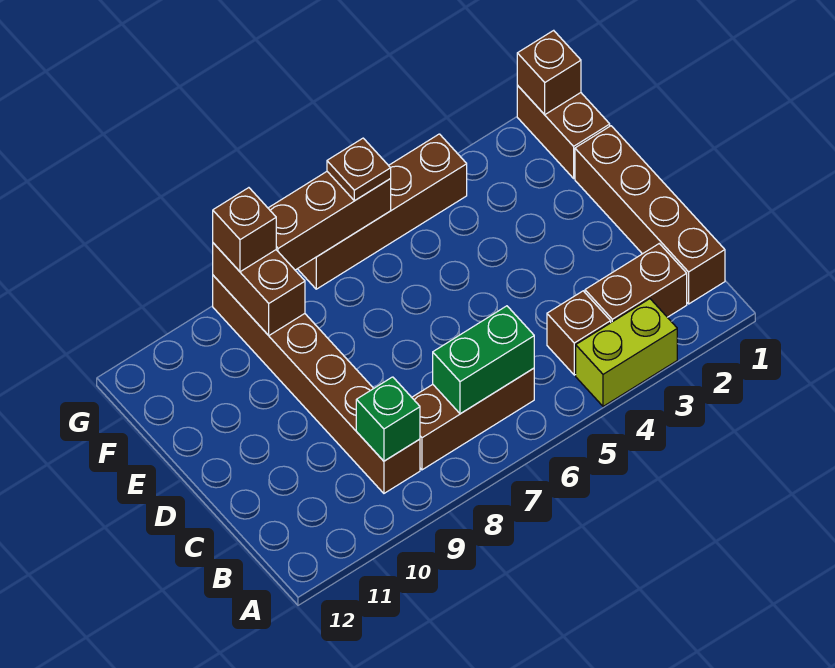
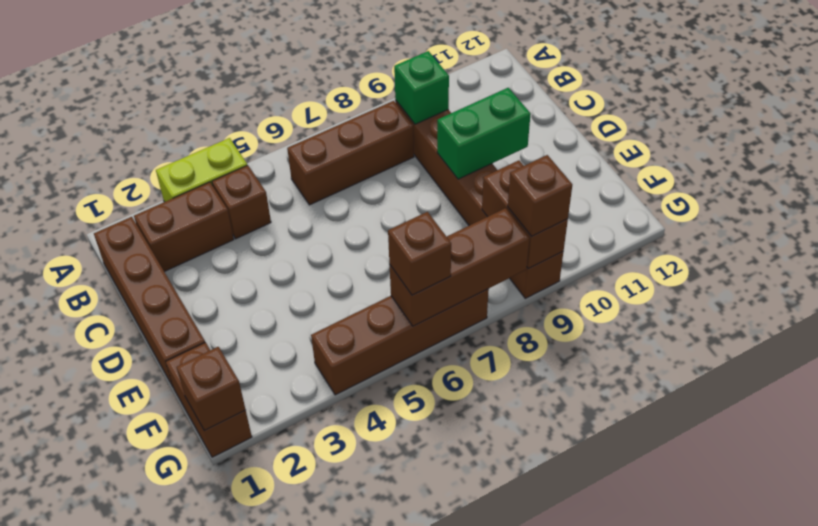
green 1x2 brick [433,306,534,414] -> green 1x2 brick moved to [437,88,531,179]
brown 1x1 plate [327,138,391,201] -> brown 1x1 brick [388,212,451,295]

